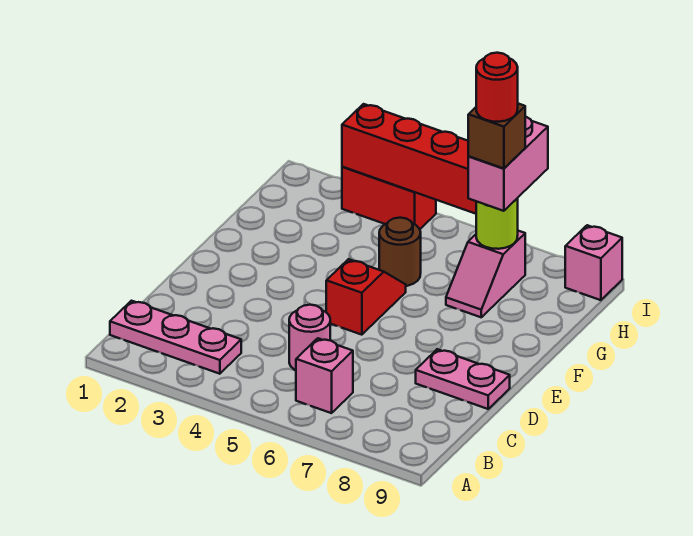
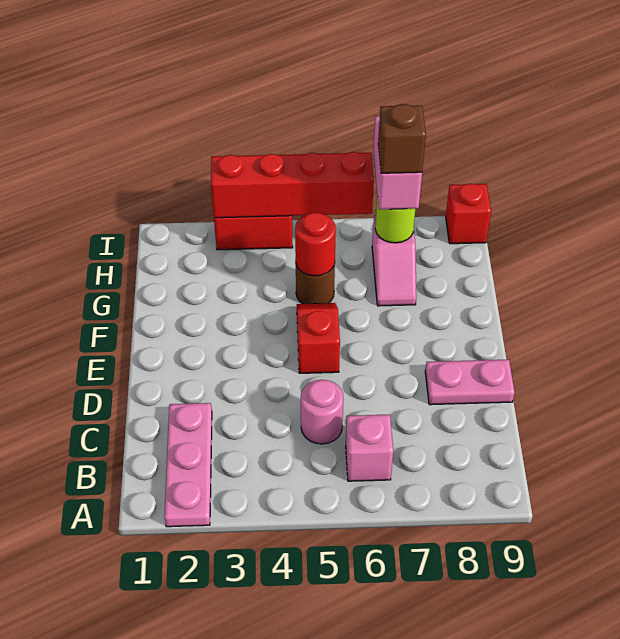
pink 1x3 plate [110,301,241,374] -> pink 1x3 plate turned to [164,403,212,527]
red 1x1 round brick [476,53,518,122] -> red 1x1 round brick moved to [295,212,336,276]
pink 1x1 brick [565,225,622,300] -> red 1x1 brick [446,183,491,244]

